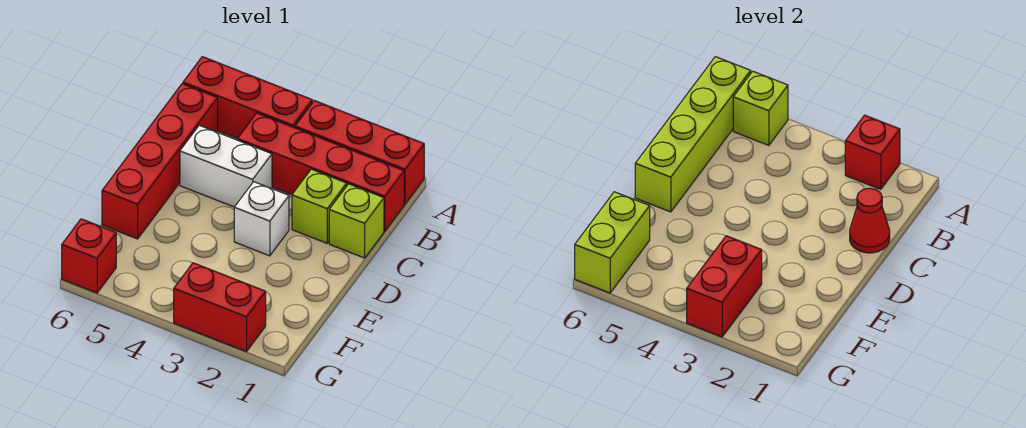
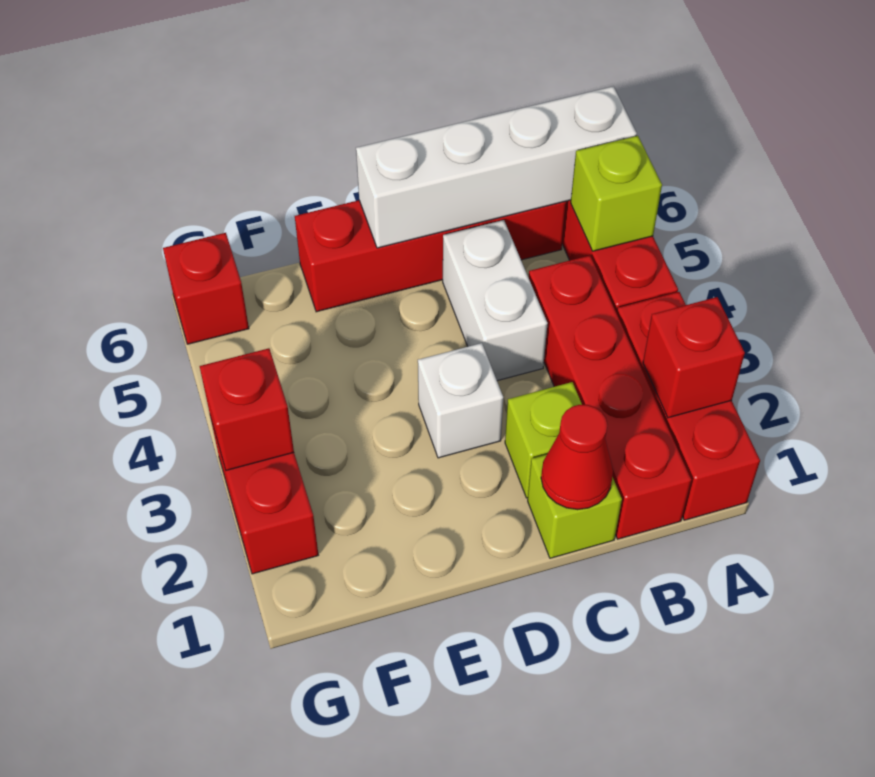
lime 1x4 brick [635,57,751,212] -> white 1x4 brick [356,86,637,248]
red 1x2 brick [687,236,762,337] -> red 1x1 brick [200,348,294,470]
lime 1x2 brick [575,192,650,293] -> none

